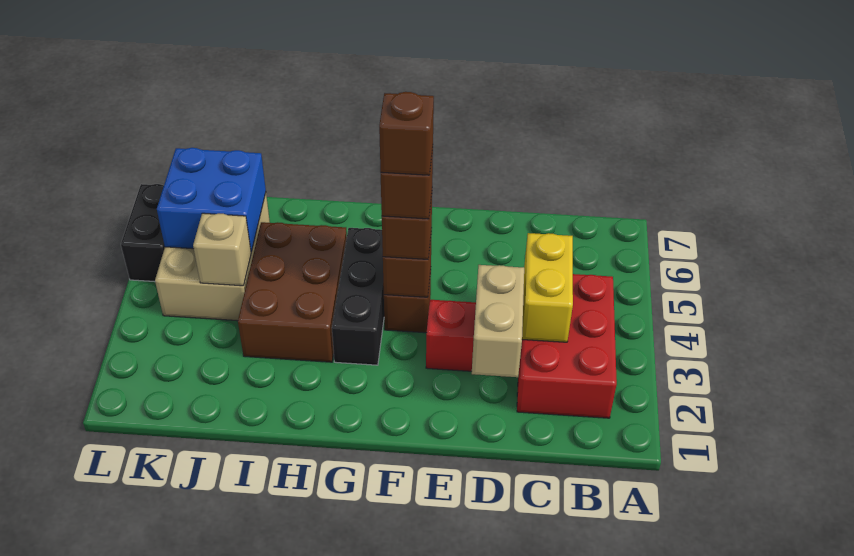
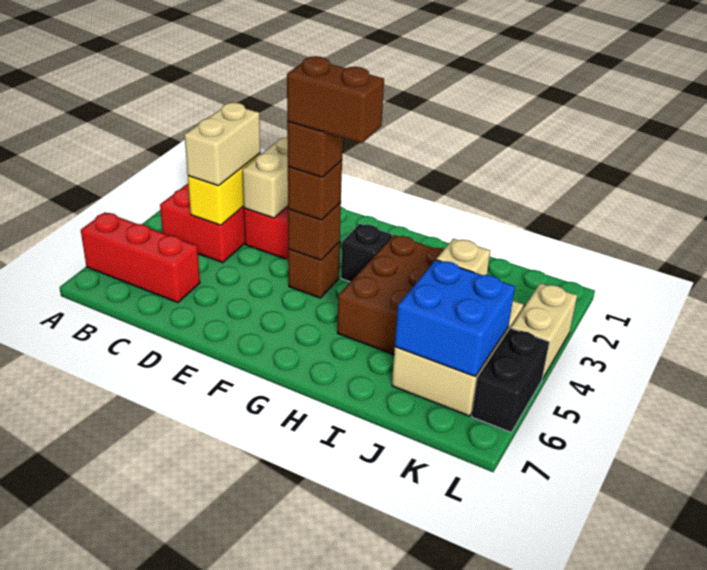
none -> red 1x3 brick [81,212,200,303]
none -> tan 1x2 brick [185,103,260,186]
brown 1x1 brick [379,92,434,175] -> brown 1x2 brick [287,56,384,143]
black 1x3 brick [332,228,384,365] -> black 1x1 brick [341,224,392,282]
none -> tan 1x2 brick [511,283,577,379]

